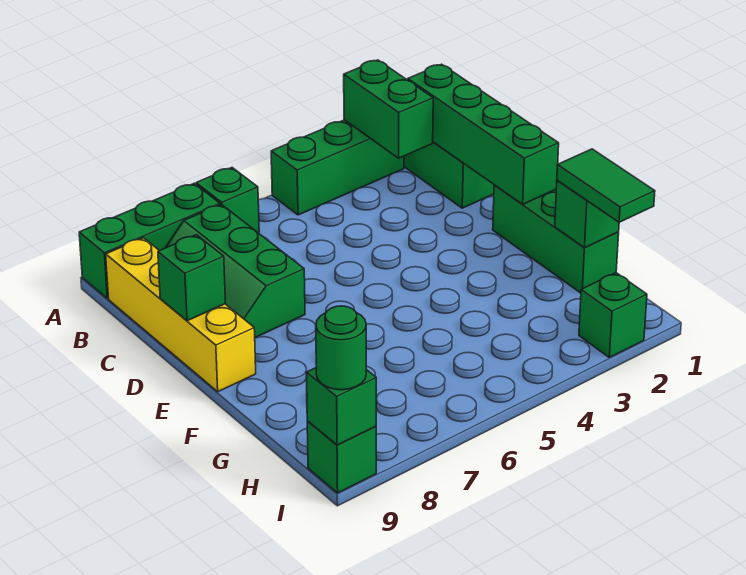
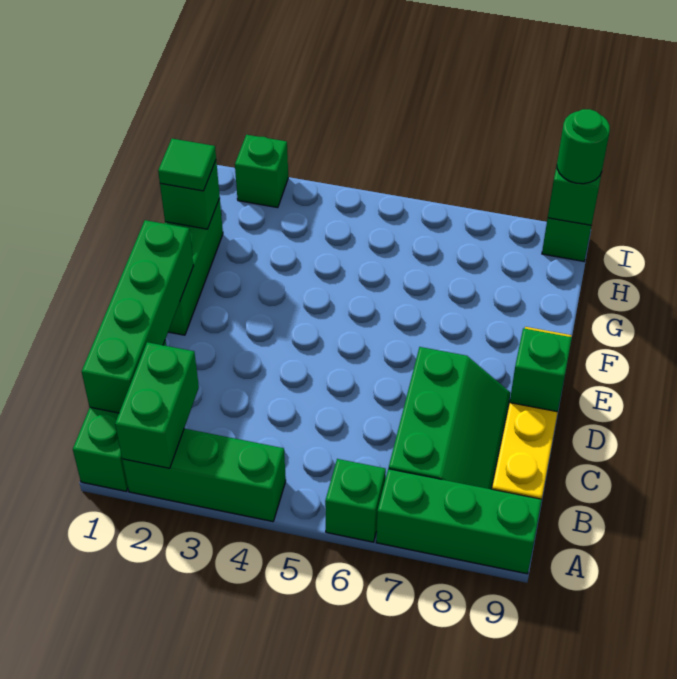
green 1x2 tile [557,149,655,222] -> green 1x1 tile [158,139,216,191]

